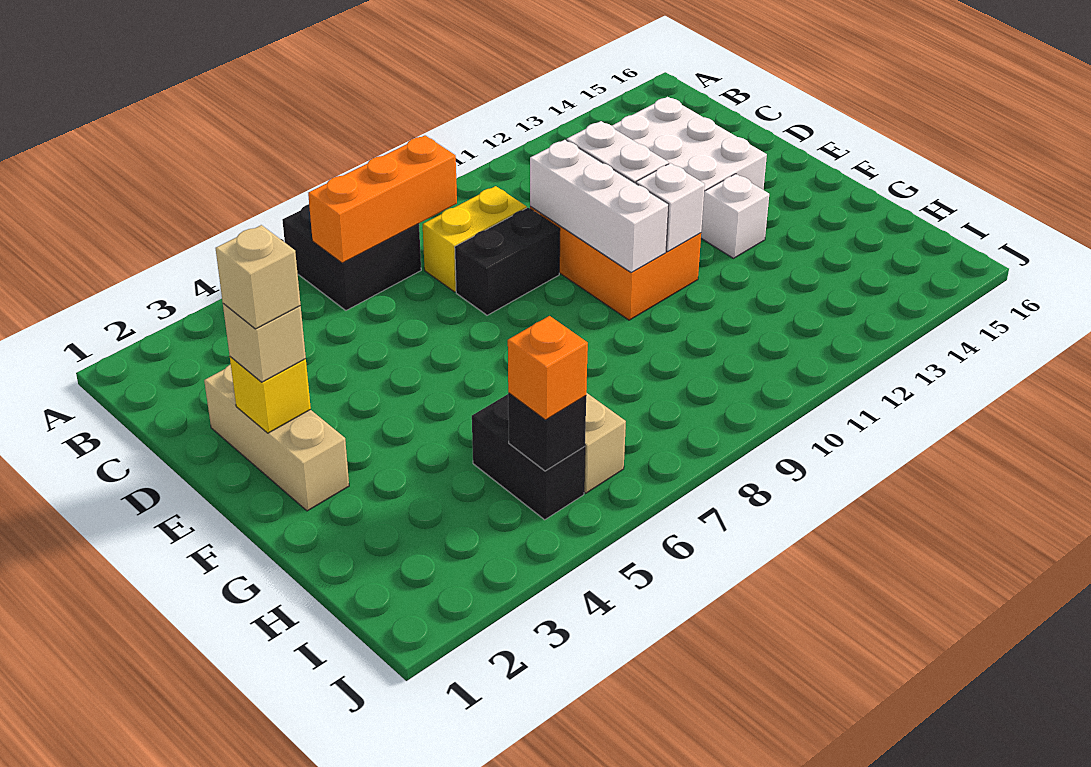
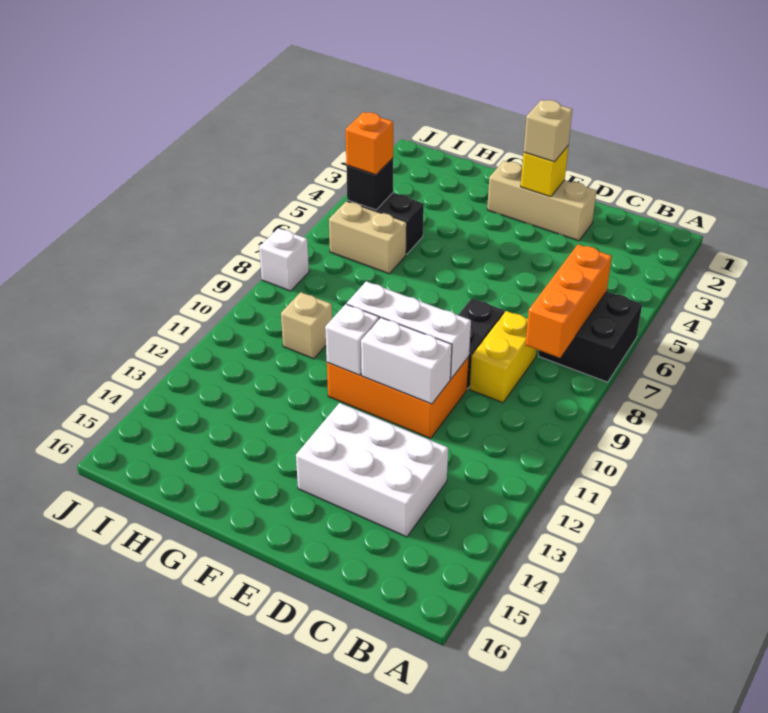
tan 1x1 brick [215,225,301,329] -> tan 1x1 brick moved to [281,292,332,359]
white 1x1 brick [701,174,769,258] -> white 1x1 brick moved to [259,228,309,291]

